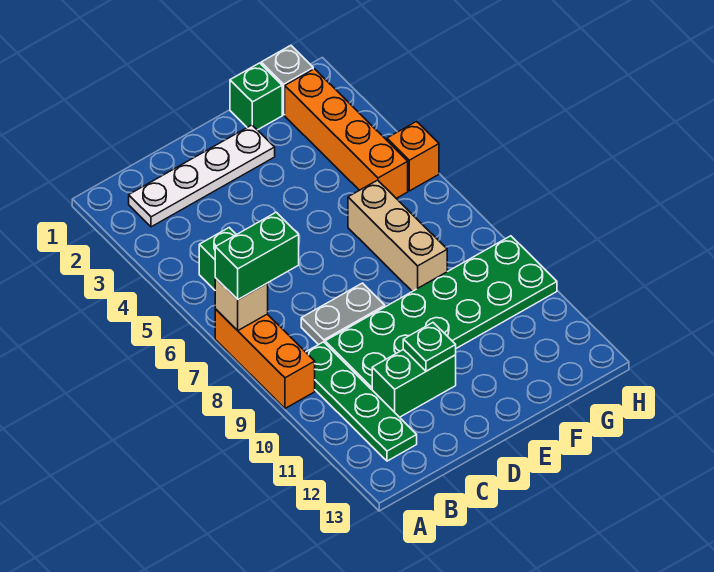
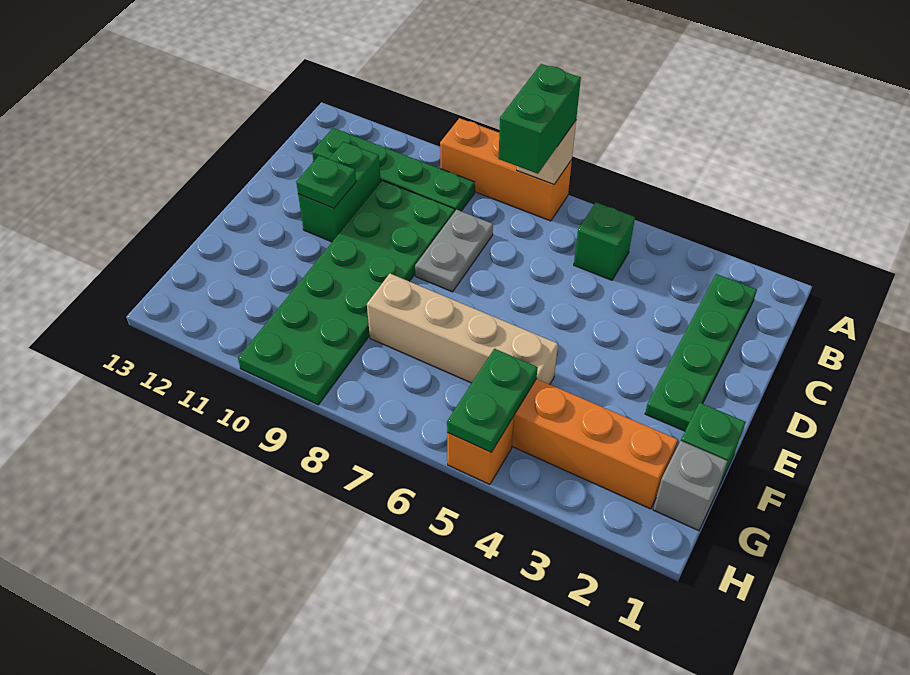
white 1x4 plate [129,125,275,227] -> green 1x4 plate [645,274,757,431]
tan 1x3 brick [348,180,447,291] -> tan 1x4 brick [367,274,558,384]
none -> green 1x2 plate [447,349,538,452]

